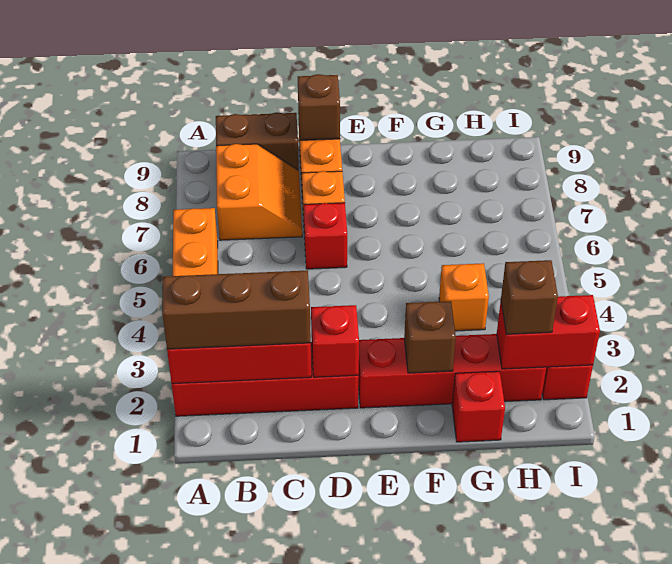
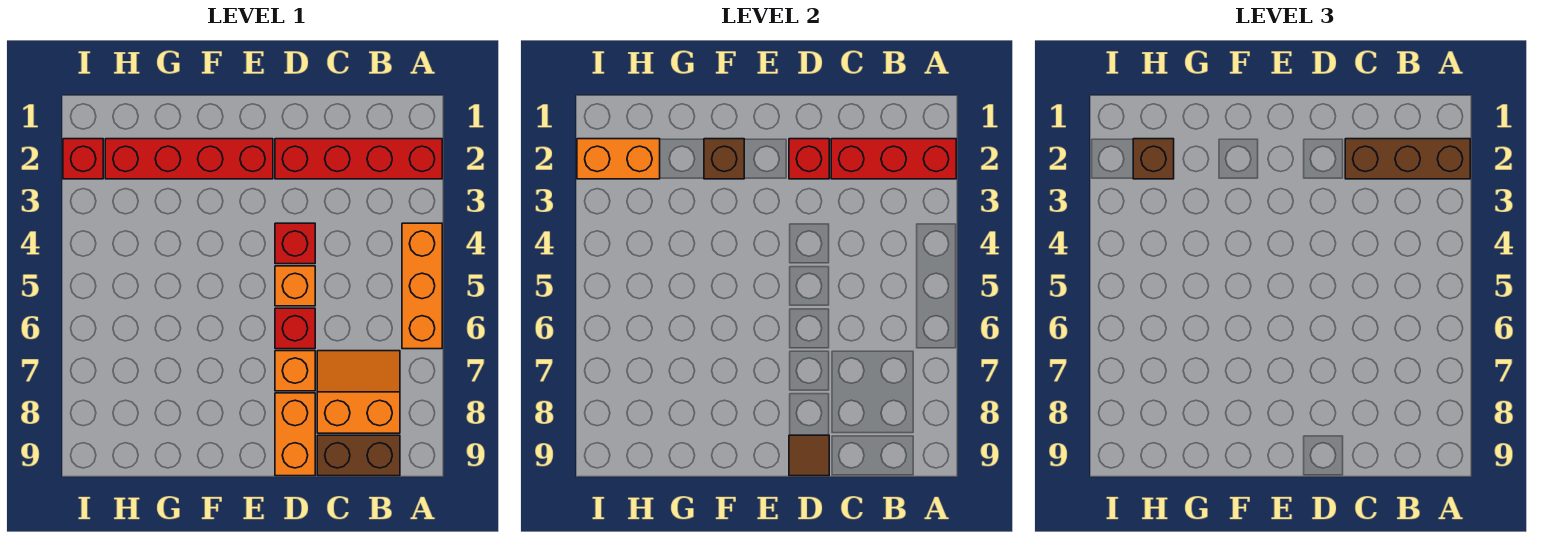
orange 2x2 slope [216,144,302,240] -> orange 2x2 slope turned to [317,351,400,433]
brown 1x1 brick [298,74,340,140] -> brown 1x1 tile [789,435,829,476]
red 1x1 brick [452,371,505,442] -> red 1x1 brick moved to [275,223,315,264]
orange 1x1 brick [439,263,489,331] -> orange 1x1 brick moved to [275,266,315,306]
red 1x2 brick [497,295,600,369] -> orange 1x2 brick [577,139,660,179]

